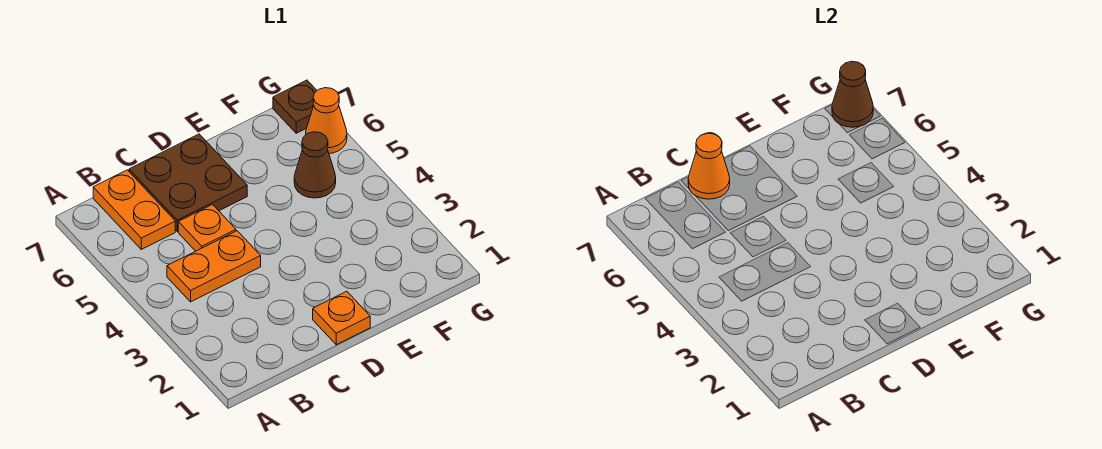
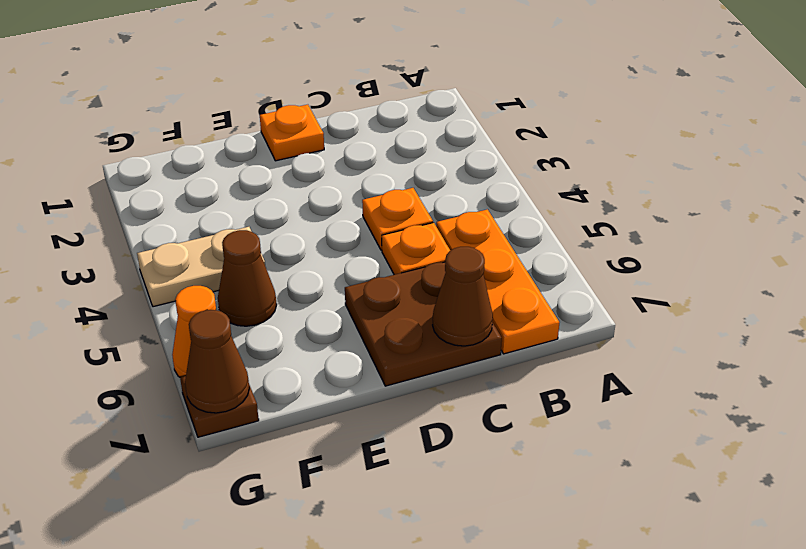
orange 1x2 plate [167,231,261,302] -> orange 1x1 plate [362,188,433,250]
orange 1x2 plate [93,170,175,249] -> orange 1x3 plate [436,209,559,354]
orange 1x1 cone [688,133,730,199] -> brown 1x1 cone [433,247,493,346]
none -> tan 1x2 plate [137,227,265,307]

